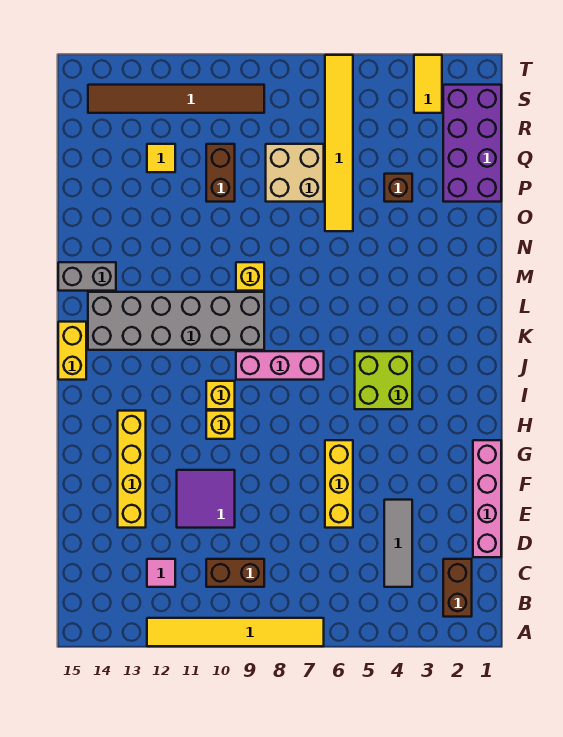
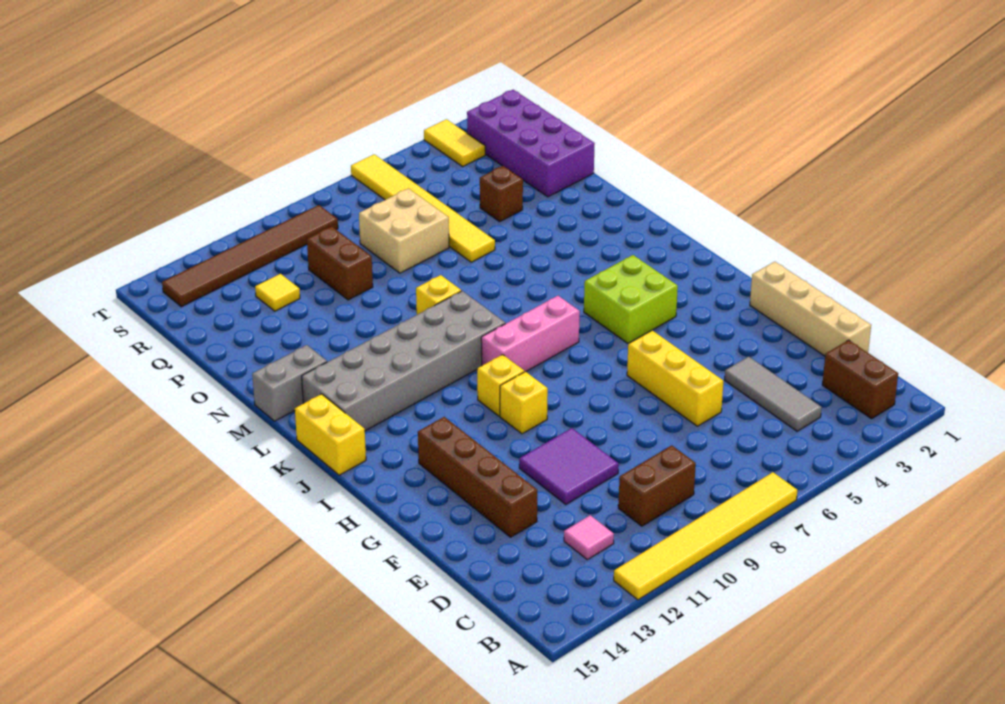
pink 1x4 brick [473,440,501,557] -> tan 1x4 brick [750,262,871,356]
yellow 1x4 brick [118,411,146,528] -> brown 1x4 brick [418,417,537,537]

